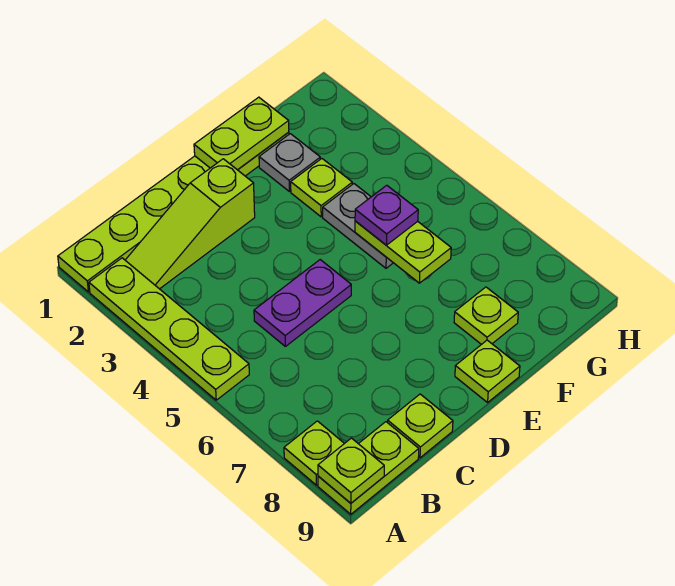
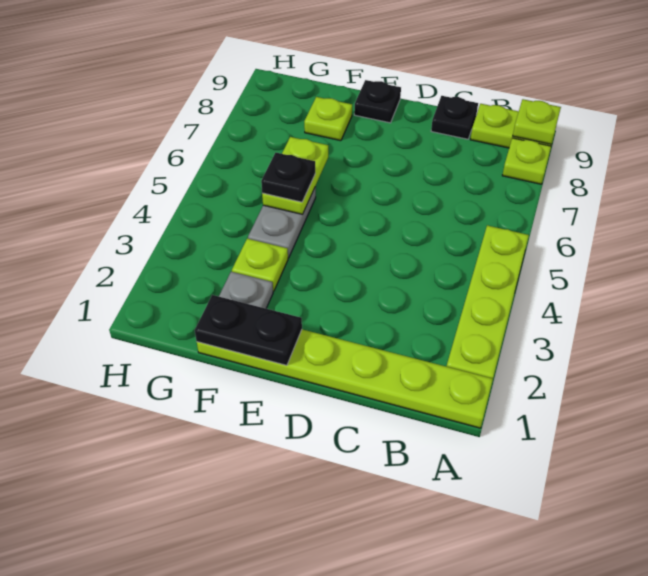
lime 1x3 slope [125,159,255,289] -> none
purple 1x2 plate [254,260,351,346] -> none
lime 1x1 plate [388,394,453,458] -> black 1x1 plate [431,96,478,139]
lime 1x2 plate [194,97,289,170] -> black 1x2 plate [195,295,302,366]
lime 1x1 plate [455,340,520,402] -> black 1x1 plate [354,80,401,123]
purple 1x1 plate [355,185,418,245] -> black 1x1 plate [261,153,315,202]

